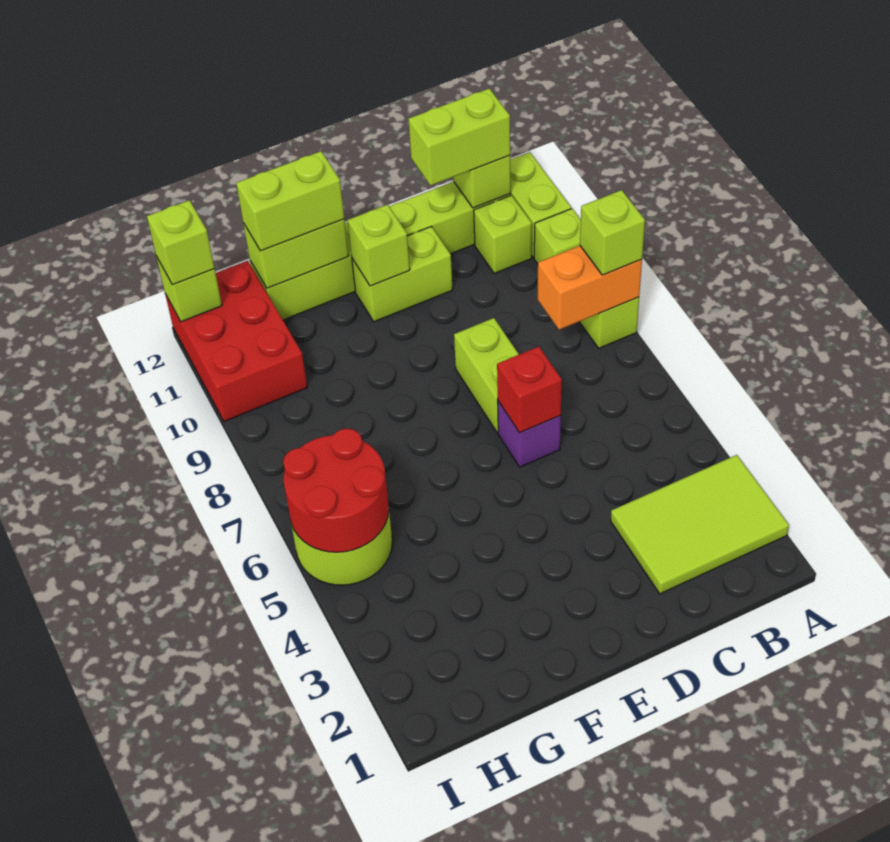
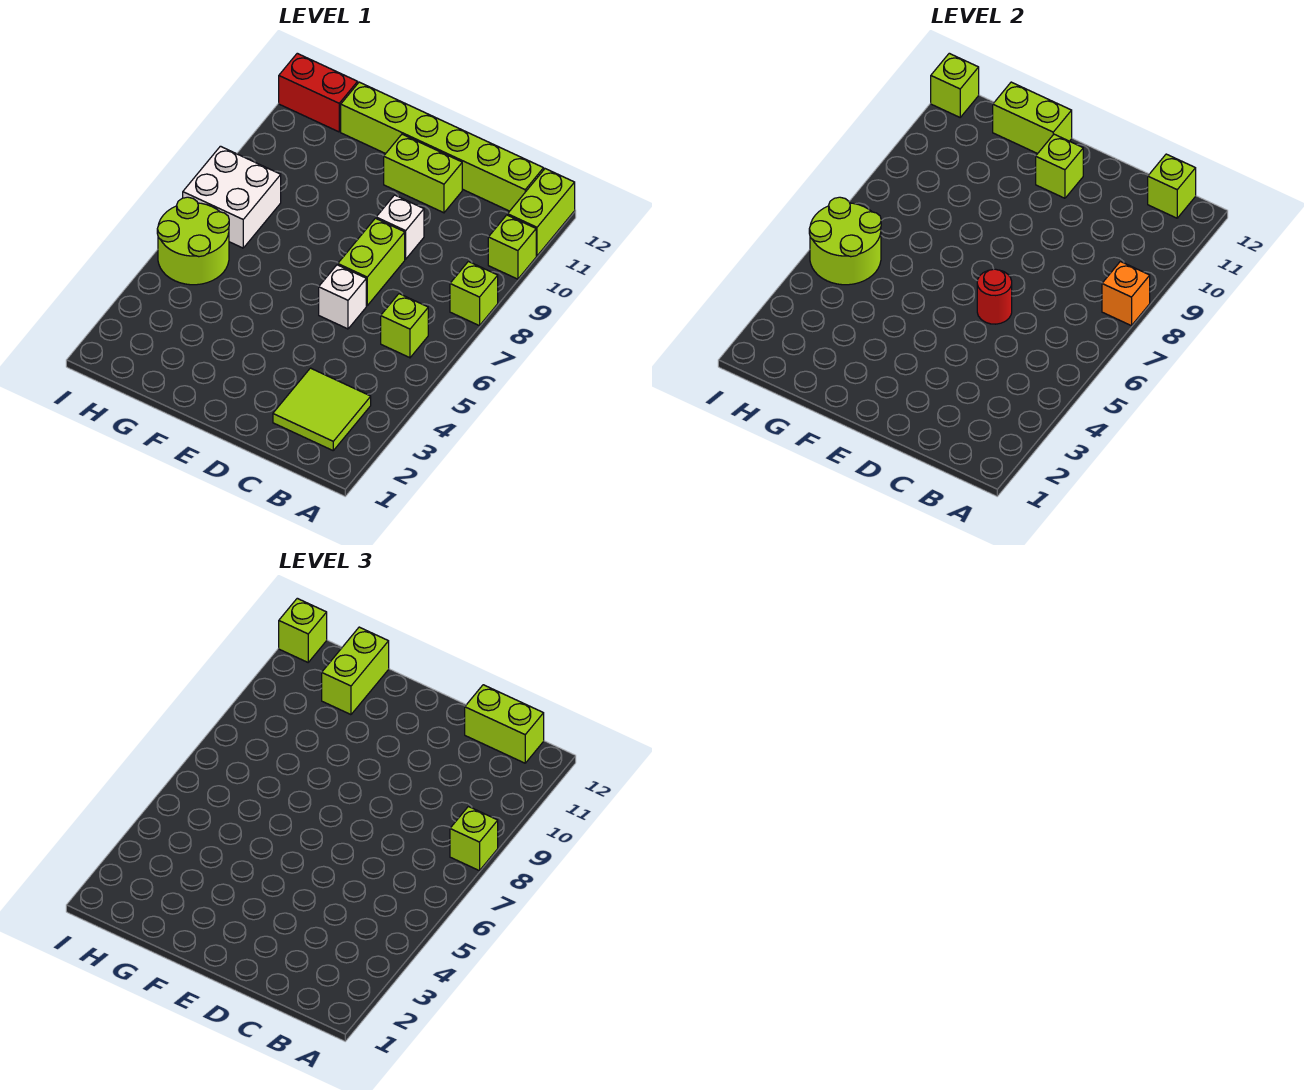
lime 2x3 tile [611,455,789,594] -> lime 2x2 tile [273,368,371,450]
orange 1x2 brick [538,246,642,330] -> orange 1x1 brick [1102,261,1150,326]
lime 1x1 brick [474,195,532,274] -> lime 1x1 brick moved to [381,294,428,358]
purple 1x1 brick [498,401,561,467] -> white 1x1 brick [319,265,366,329]
red 1x1 brick [497,347,562,433] -> red 1x1 round brick [977,269,1012,324]
none -> white 1x1 brick [376,195,424,259]
lime 1x2 brick [236,151,344,251] -> lime 1x2 brick turned to [322,627,389,715]
red 2x2 round brick [283,428,389,552] -> lime 2x2 round brick [809,197,881,285]
none -> white 2x2 brick [183,146,281,248]
red 2x3 brick [165,261,307,421] -> red 1x2 brick [279,53,358,132]

